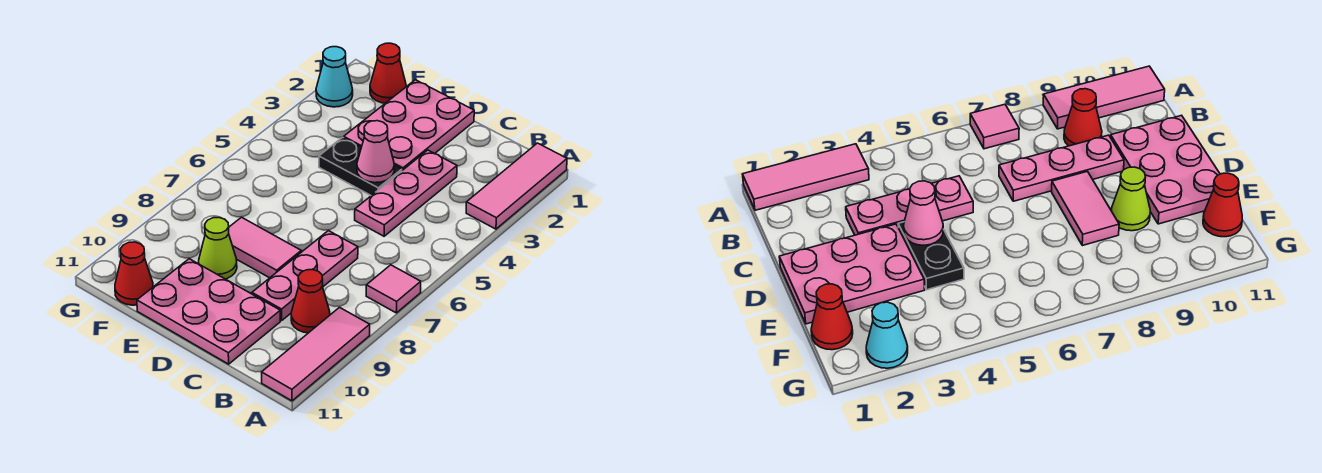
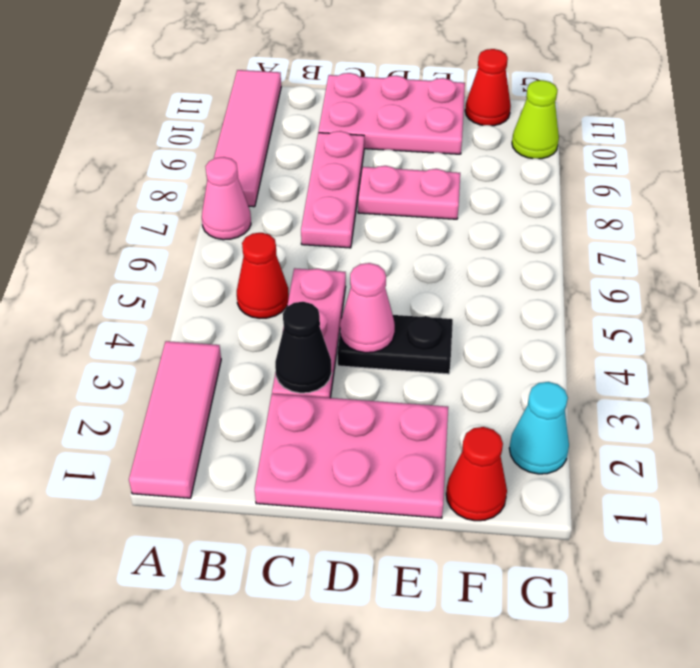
pink 1x1 tile [366,265,421,313] -> pink 1x1 cone [202,157,251,240]
pink 1x3 tile [262,307,370,401] -> pink 1x4 tile [214,70,281,207]
red 1x1 cone [291,270,330,333] -> red 1x1 cone moved to [237,233,289,318]
none -> black 1x1 cone [275,302,332,393]
pink 2x3 plate [343,80,474,170] -> pink 2x3 plate turned to [255,394,448,518]
pink 1x2 tile [229,217,301,278] -> pink 1x2 plate [358,166,460,219]
lime 1x1 cone [199,217,237,279] -> lime 1x1 cone moved to [512,80,559,159]

